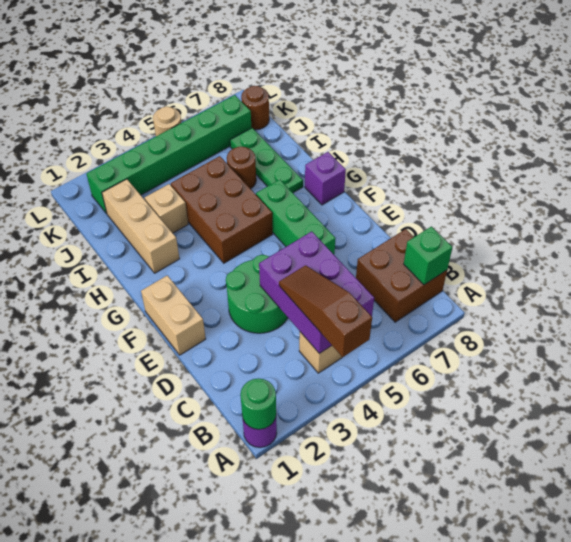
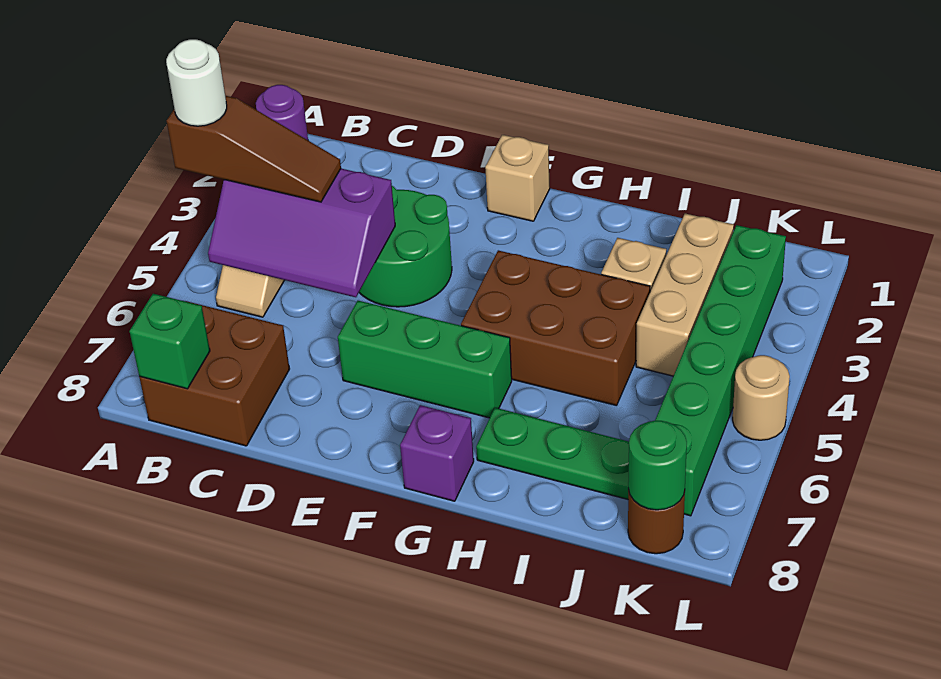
green 1x1 round brick [240,378,276,429] -> green 1x1 round brick moved to [628,421,687,510]
none -> white 1x1 round brick [166,39,227,126]
purple 2x3 brick [259,231,374,354] -> purple 2x3 slope [208,169,395,297]
tan 1x2 brick [141,275,206,355] -> tan 1x1 brick [485,135,550,221]
tan 1x3 brick [102,179,179,273] -> tan 1x3 brick turned to [636,214,734,376]
brown 1x1 round brick [227,147,256,189] -> none

